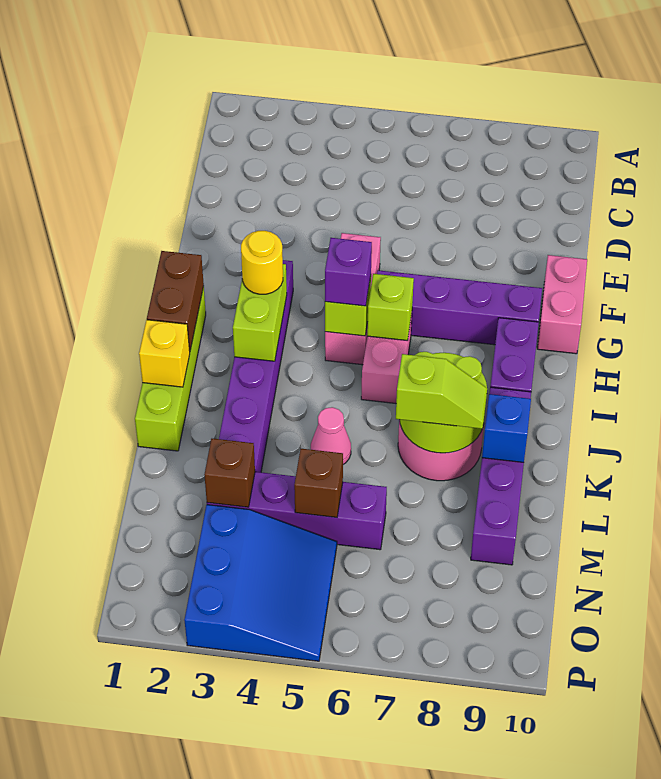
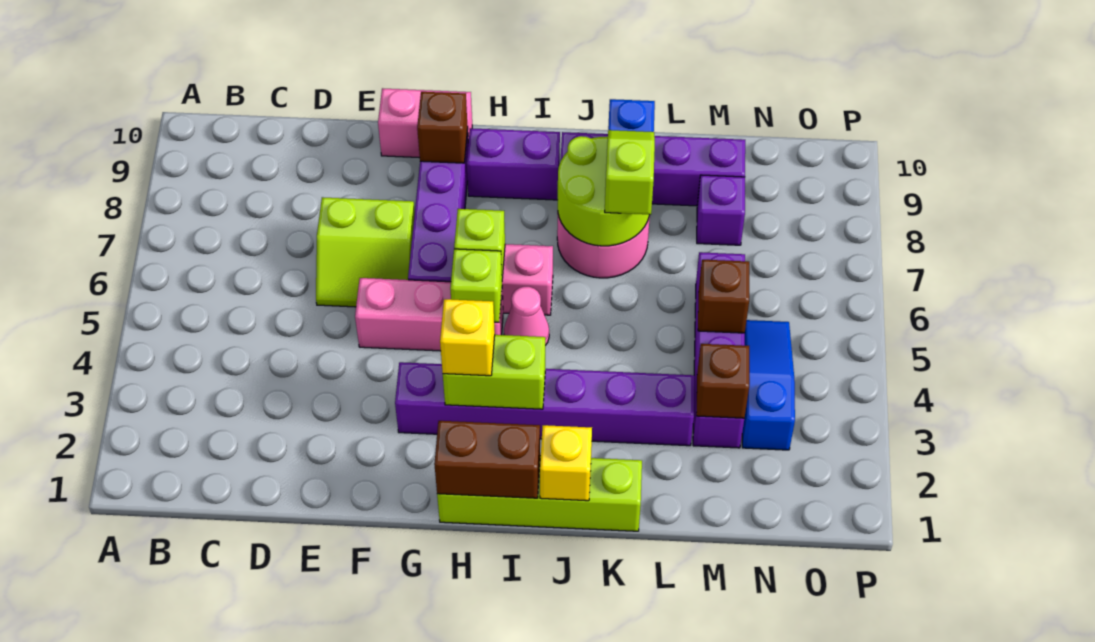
none -> lime 2x2 slope [316,197,415,307]
none -> brown 1x1 brick [417,92,468,163]
yellow 1x1 round brick [241,231,283,294] -> yellow 1x1 brick [440,299,495,376]
purple 1x1 brick [325,238,372,306] -> purple 1x1 brick moved to [697,175,745,245]
pink 1x1 cone [311,407,351,464] -> pink 1x1 cone moved to [504,287,549,345]
blue 3x3 slope [184,505,337,661] -> blue 1x3 slope [742,320,795,450]

